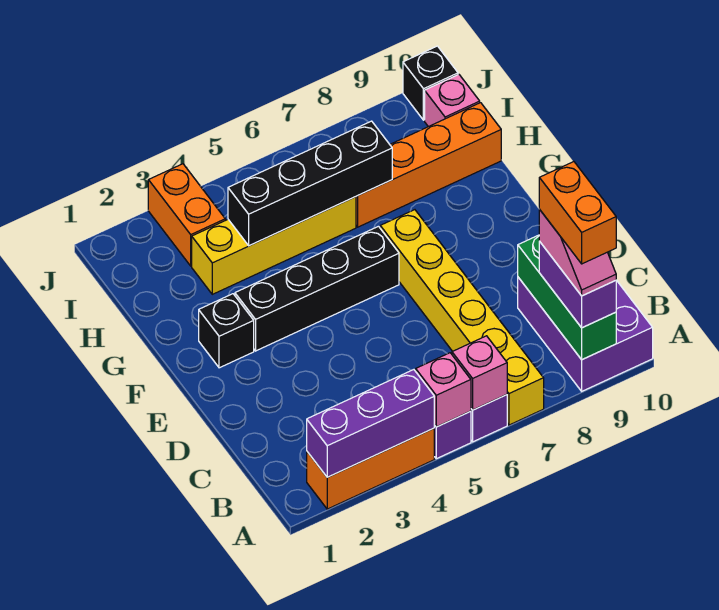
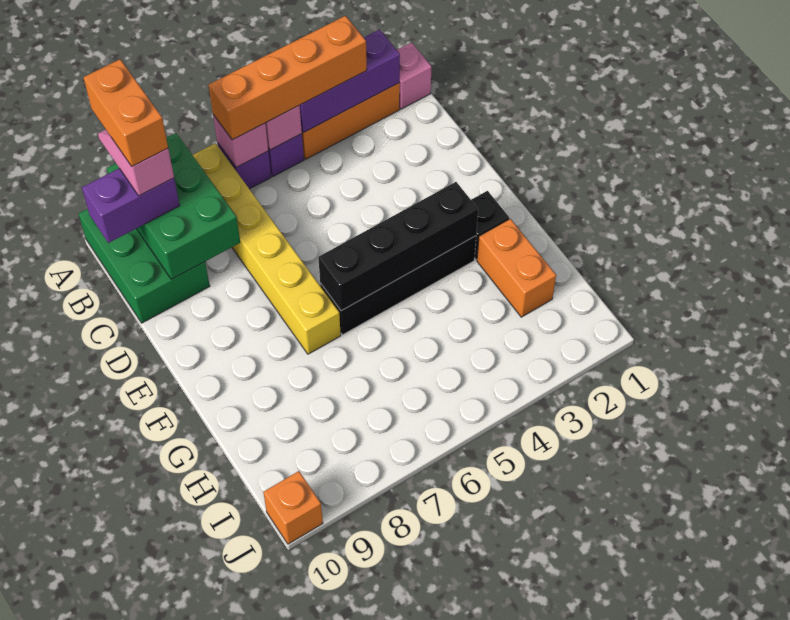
purple 2x3 brick [518,277,653,391] -> green 2x3 brick [79,209,210,323]
green 1x3 brick [518,235,616,360] -> green 2x3 brick [107,133,240,280]
purple 1x2 brick [539,241,616,328] -> purple 1x2 brick turned to [82,168,180,243]
yellow 1x4 brick [192,197,356,294] -> none
black 1x4 brick [228,121,392,246] -> black 1x4 brick moved to [318,182,478,311]
orange 1x4 brick [356,103,501,227] -> orange 1x4 brick moved to [209,16,367,140]
orange 1x2 brick [148,164,225,266] -> orange 1x2 brick moved to [477,219,556,317]
pink 1x1 brick [425,74,480,127] -> pink 1x1 brick moved to [397,43,431,109]
black 1x1 brick [403,46,458,120] -> orange 1x1 brick [263,471,323,544]

